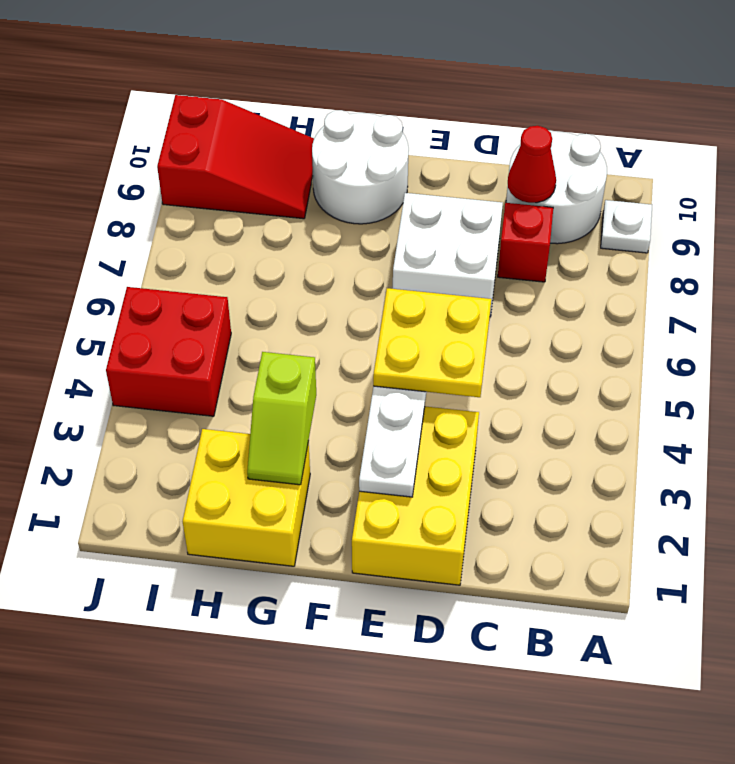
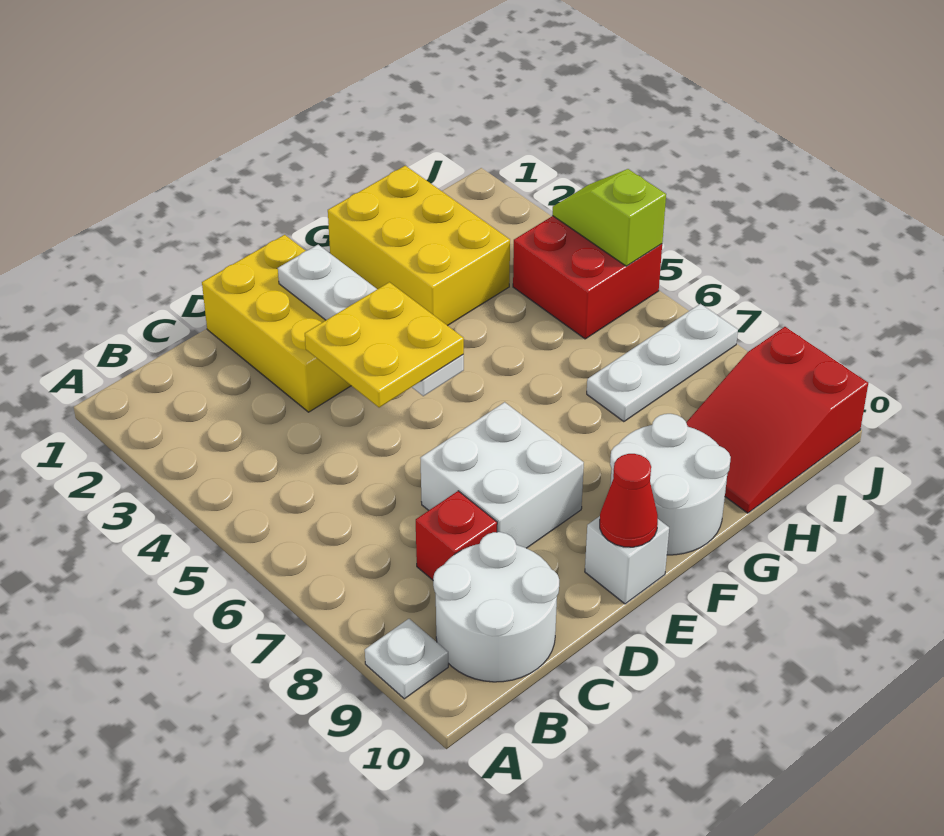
red 1x1 cone [508,126,556,203] -> red 1x1 cone moved to [600,454,658,547]
none -> white 1x1 brick [585,516,669,604]
yellow 2x2 brick [183,429,310,566] -> yellow 2x3 brick [328,166,510,326]
lime 1x2 slope [247,352,316,485] -> lime 1x2 slope moved to [552,169,666,266]
none -> white 1x3 plate [587,304,738,422]

